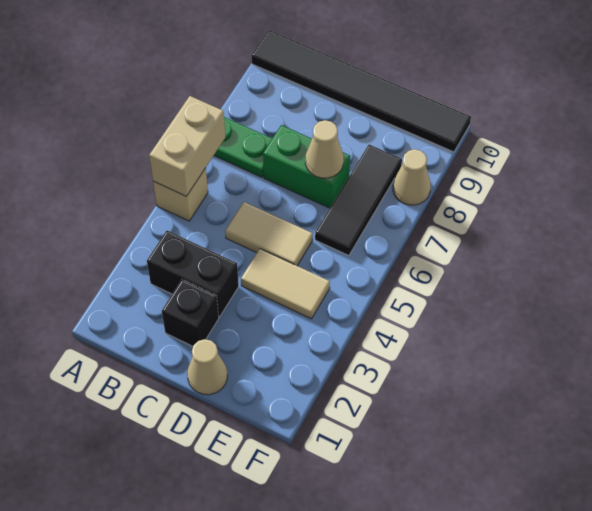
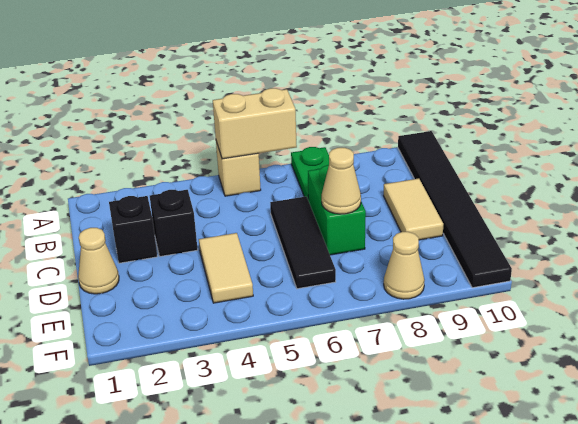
black 1x2 brick [147,231,239,317] -> black 1x1 brick [150,190,198,256]
tan 1x2 tile [225,202,313,266] -> tan 1x2 tile moved to [384,178,443,240]
black 1x3 tile [315,145,402,256] -> black 1x3 tile turned to [270,197,336,289]

